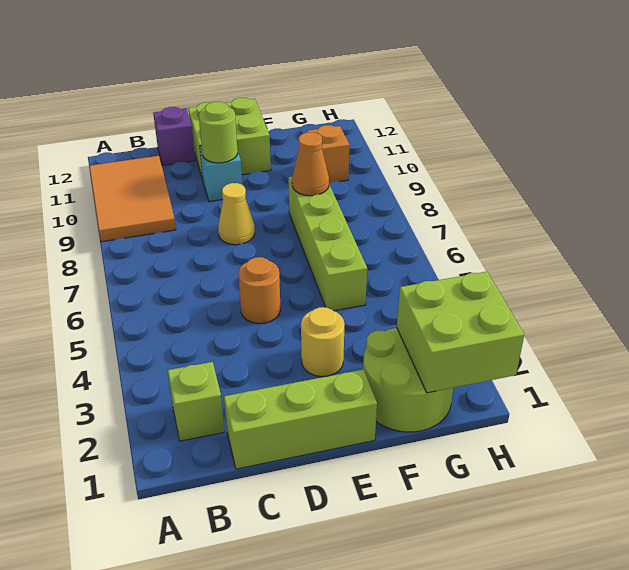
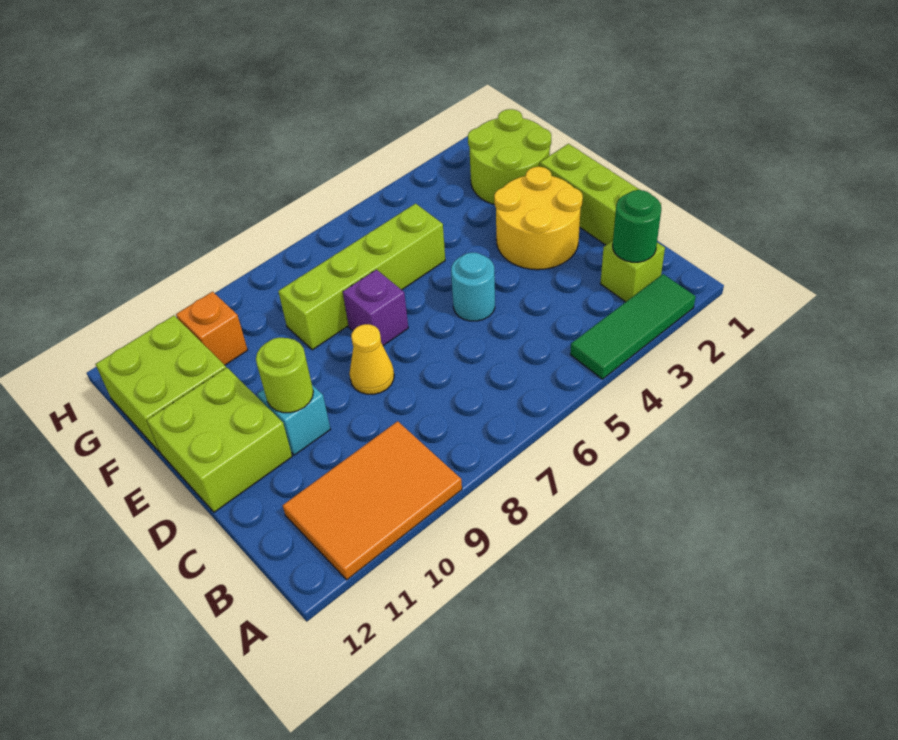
none -> green 1x3 tile [570,274,696,379]
none -> green 1x1 round brick [613,190,661,262]
purple 1x1 brick [153,107,195,166] -> purple 1x1 brick moved to [343,270,408,346]
orange 1x1 round brick [238,257,281,324] -> cyan 1x1 round brick [451,253,495,321]
yellow 1x1 round brick [301,307,345,377] -> yellow 2x2 round brick [494,167,583,270]
orange 1x1 cone [292,132,329,196] -> none
lime 2x2 brick [397,272,524,393] -> lime 2x2 brick moved to [96,316,226,452]

